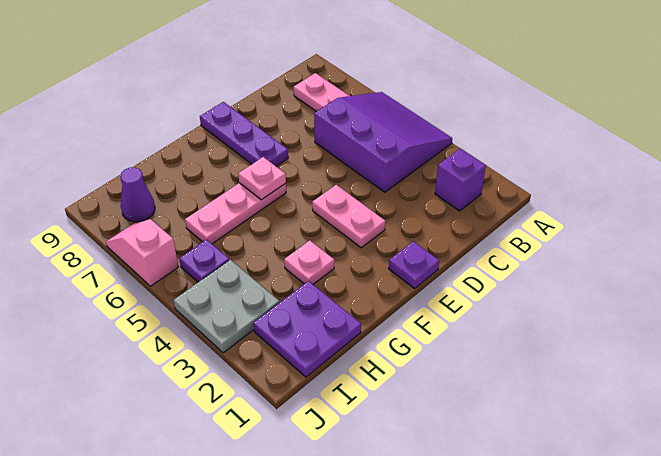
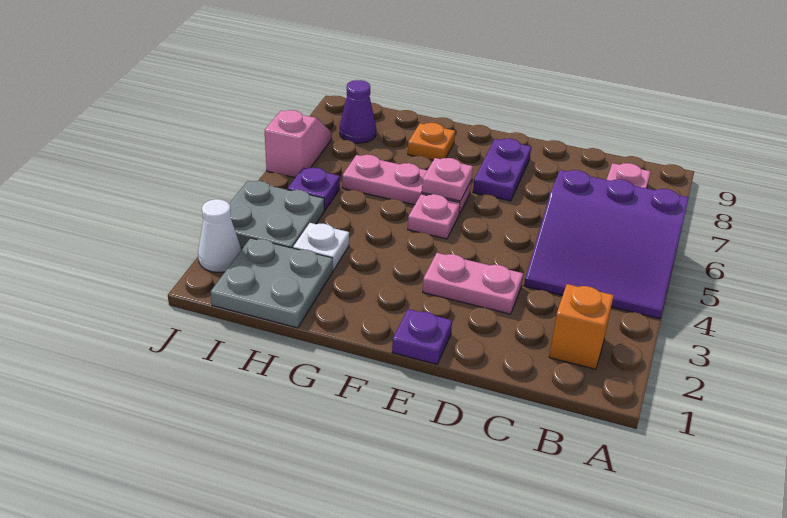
purple 3x3 slope [314,92,452,192] -> purple 3x3 slope turned to [524,170,689,319]
purple 1x1 brick [435,148,486,211] -> orange 1x1 brick [549,284,614,369]
pink 1x2 plate [312,185,385,248] -> pink 1x2 plate turned to [423,253,523,314]
purple 1x3 plate [200,102,288,166] -> purple 1x2 plate [473,139,531,201]
pink 1x1 plate [284,241,334,284] -> pink 1x1 plate moved to [408,194,460,239]
none -> orange 1x1 plate [408,123,455,160]
purple 2x2 plate [253,281,361,377] -> grey 2x2 plate [211,238,333,328]
none -> white 1x1 plate [293,223,349,270]
none -> white 1x1 cone [198,199,241,272]

